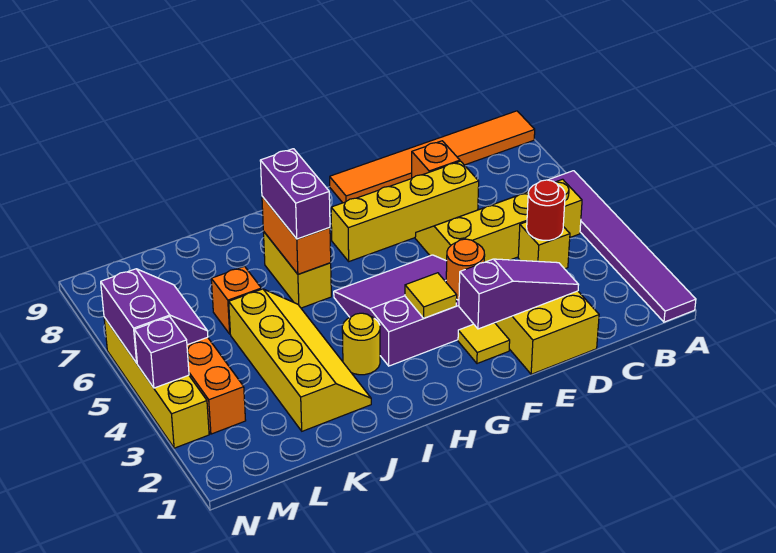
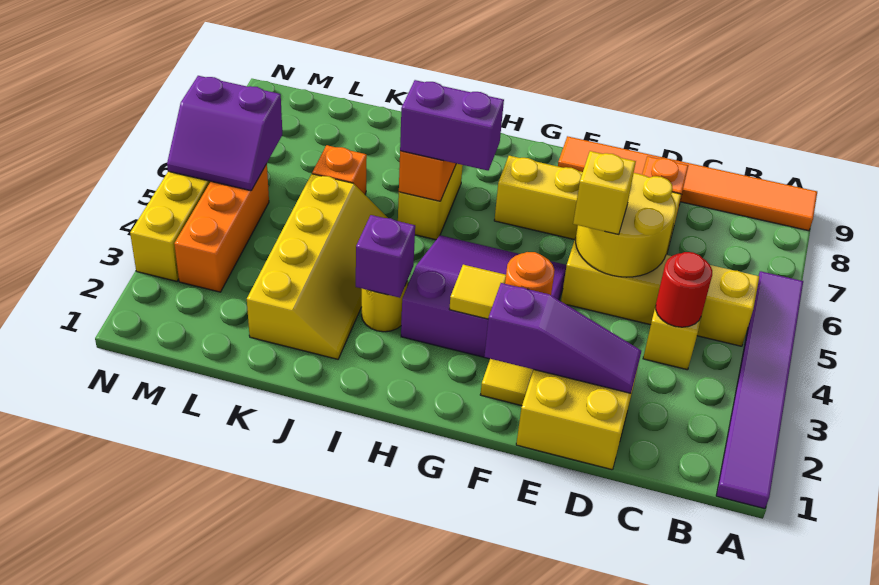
none -> yellow 2x2 round brick [576,173,676,277]
none -> yellow 1x1 brick [573,151,636,235]
purple 1x2 brick [260,149,330,239] -> purple 1x2 brick turned to [400,80,504,170]
purple 2x2 slope [101,269,208,363] -> purple 2x2 slope turned to [167,76,282,191]
purple 1x1 brick [134,317,189,388] -> purple 1x1 brick moved to [356,215,415,298]

